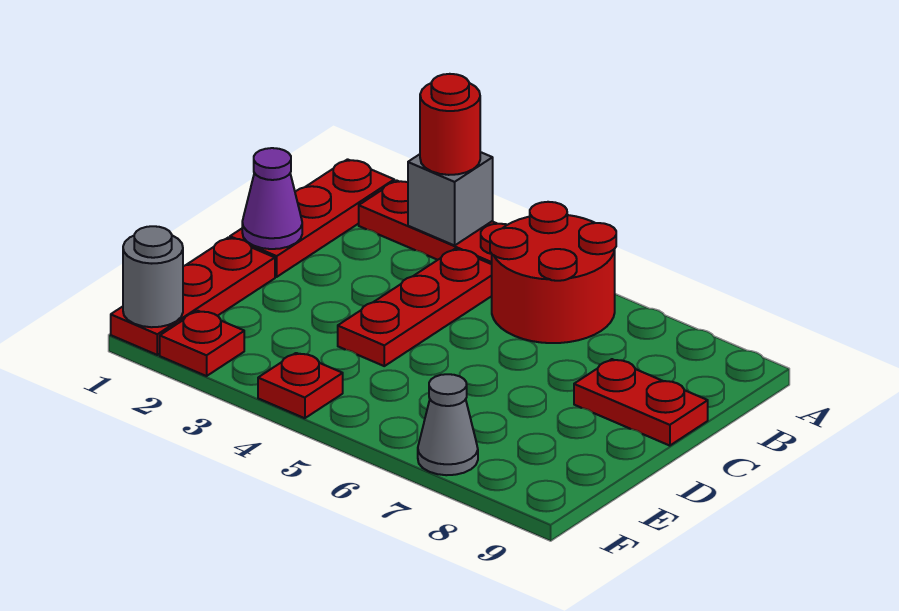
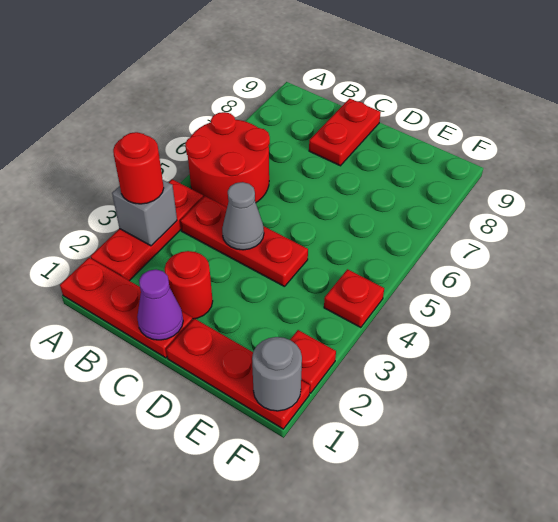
none -> red 1x1 round brick [164,251,213,319]
grey 1x1 cone [418,374,478,475] -> grey 1x1 cone moved to [222,182,264,250]

